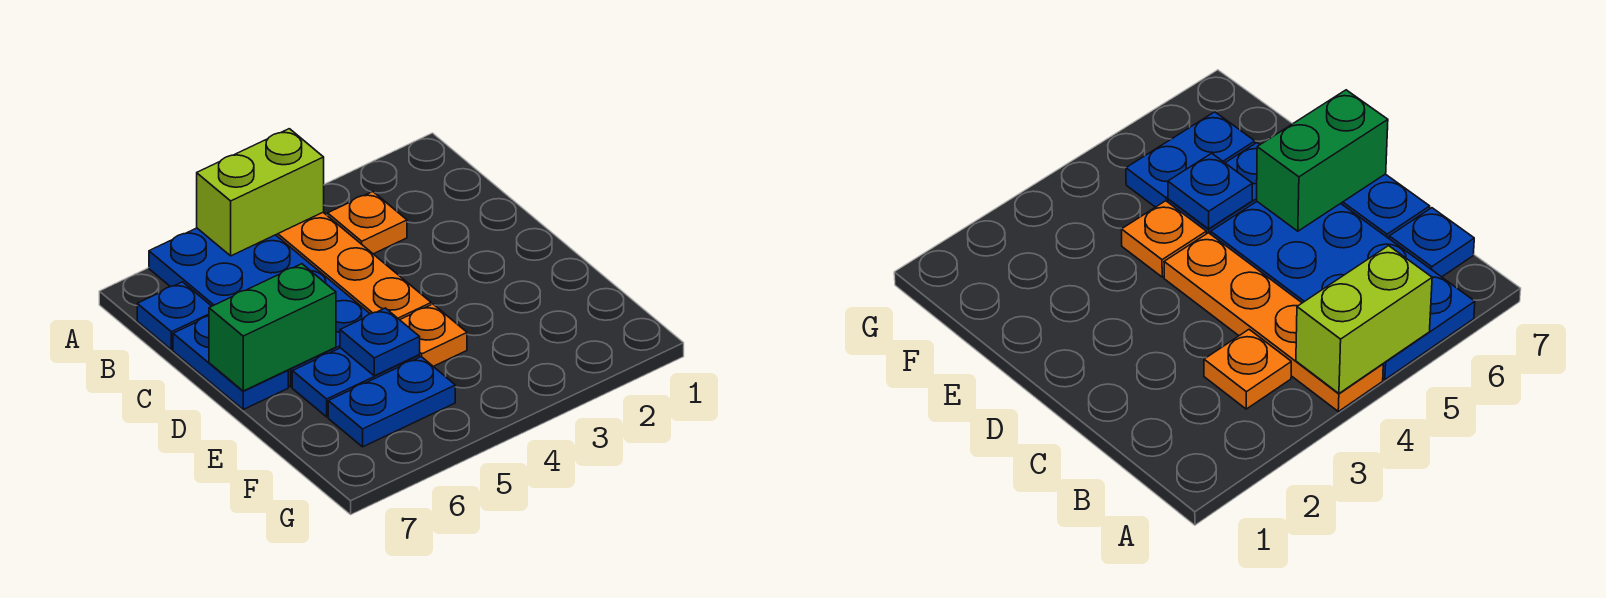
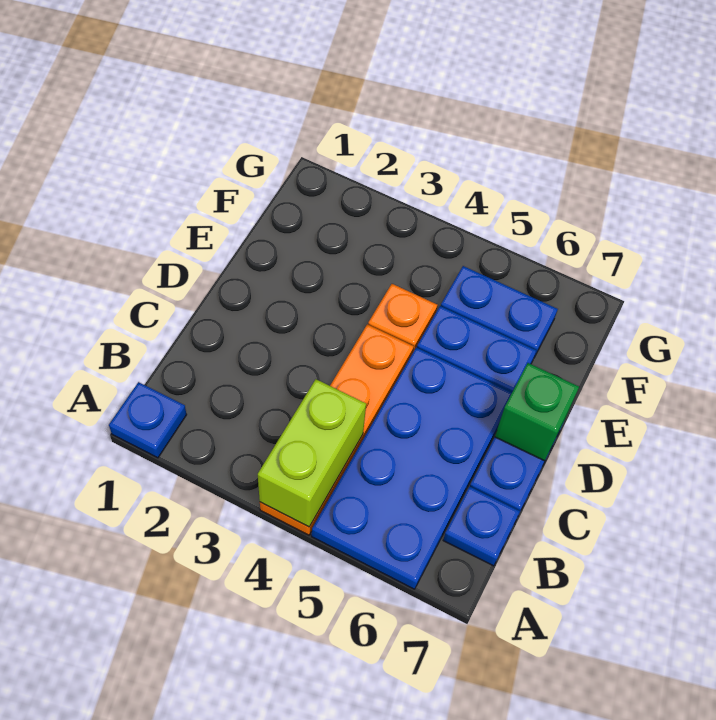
lime 1x2 brick [197,129,324,256] -> lime 1x2 brick turned to [258,379,366,527]
orange 1x1 plate [328,192,407,254] -> none
green 1x2 brick [209,264,336,391] -> green 1x1 brick [495,363,579,461]
blue 1x1 plate [340,308,420,376] -> blue 1x1 plate moved to [109,382,187,458]

